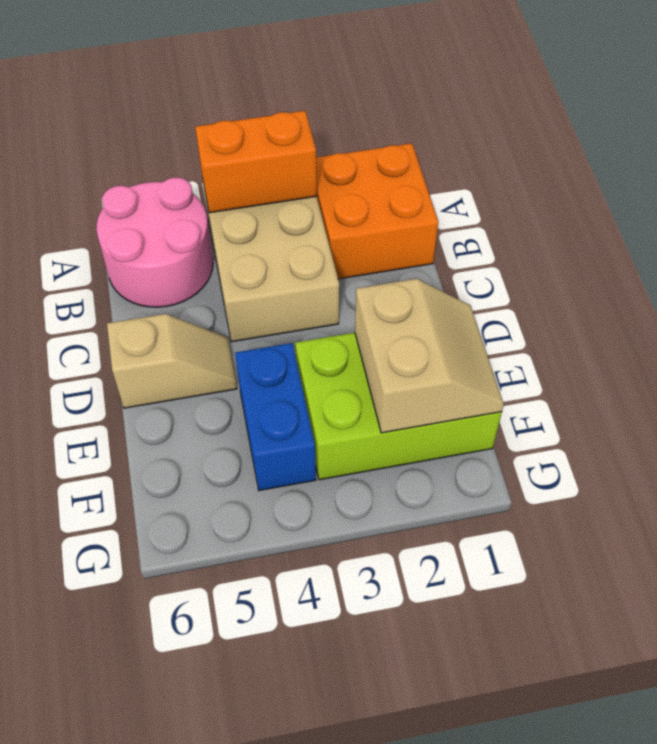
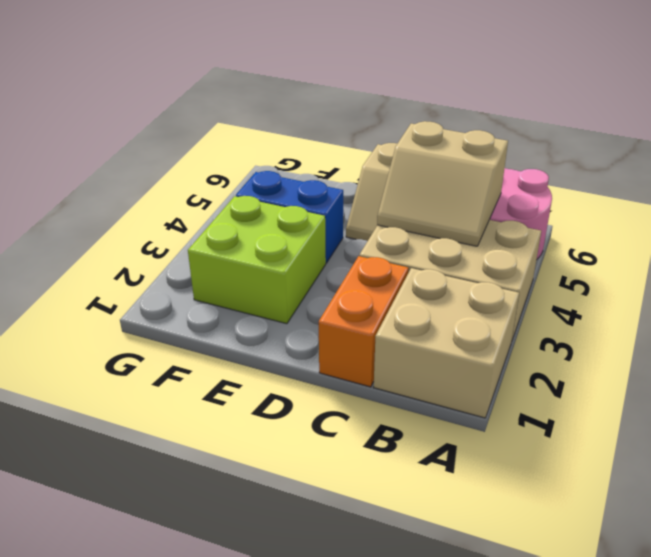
orange 2x2 brick [316,143,438,279] -> tan 2x2 brick [374,268,519,418]
orange 1x2 brick [195,111,317,213] -> orange 1x2 brick moved to [319,256,408,387]
lime 2x3 brick [295,333,502,480] -> lime 2x2 brick [188,196,326,324]
tan 2x2 slope [355,279,504,433] -> tan 2x2 slope moved to [377,121,508,246]

